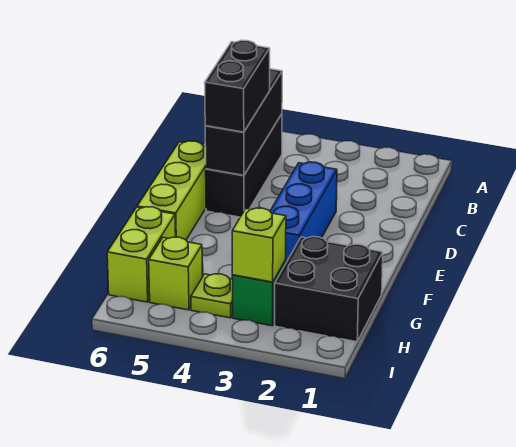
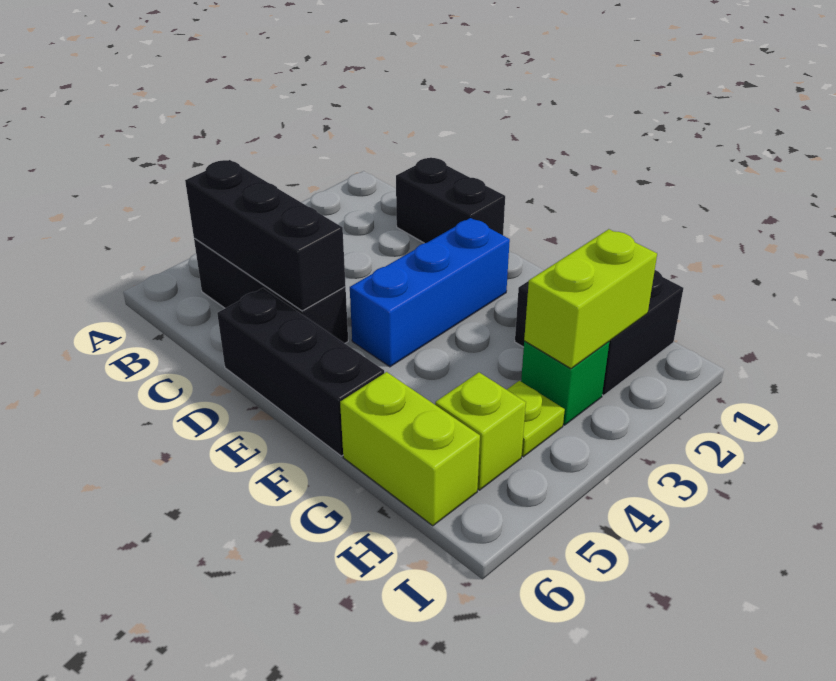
black 1x2 brick [205,40,270,132] -> black 1x2 brick moved to [396,158,505,243]
blue 1x3 brick [270,162,337,262] -> blue 1x3 brick turned to [350,218,510,367]
lime 1x3 brick [137,141,206,240] -> black 1x3 brick [217,288,384,456]
lime 1x1 brick [232,208,286,282] -> lime 1x2 brick [524,229,657,369]

